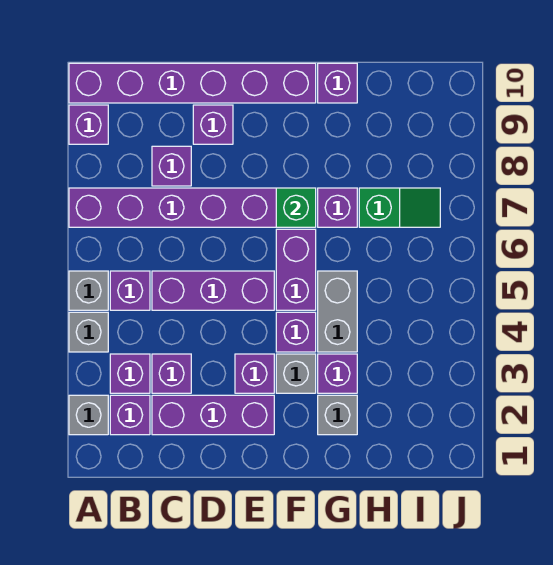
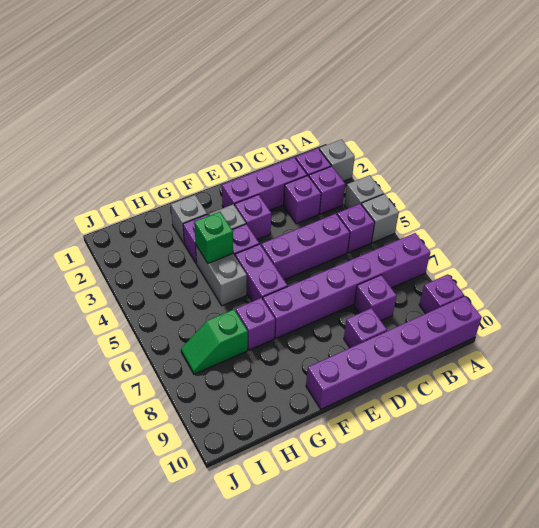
green 1x1 brick [276,188,316,227] -> green 1x1 brick moved to [194,212,233,263]
purple 1x1 brick [318,63,357,103] -> none

